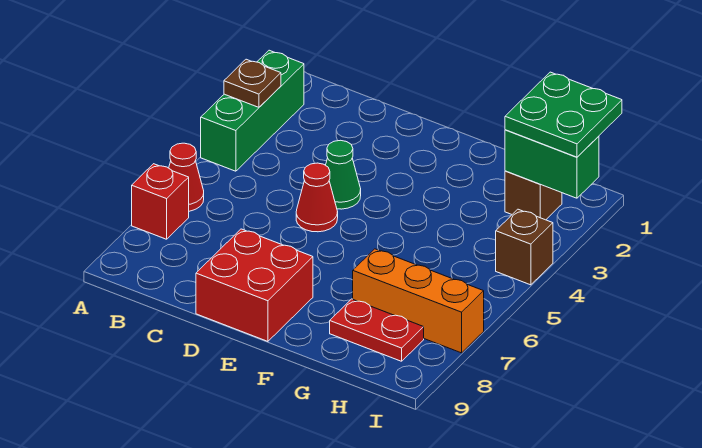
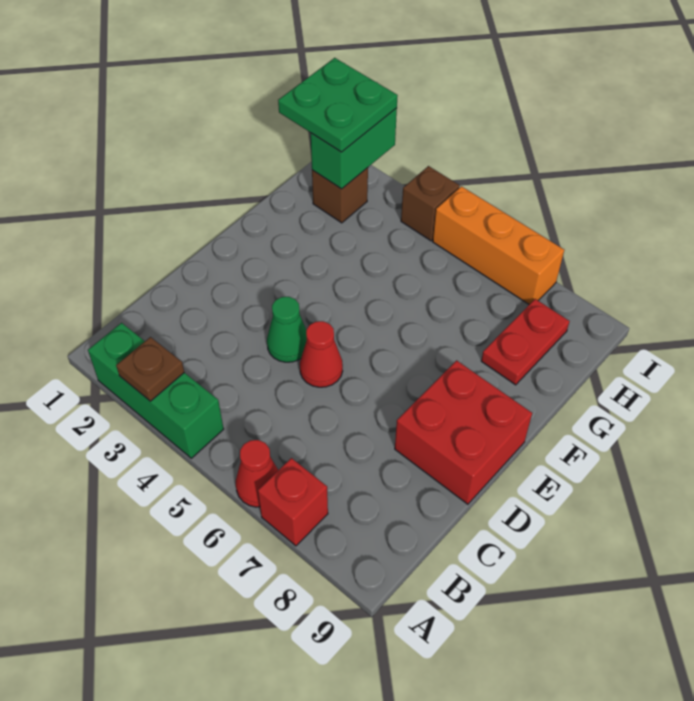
orange 1x3 brick [353,249,484,353] -> orange 1x3 brick turned to [433,186,564,304]

